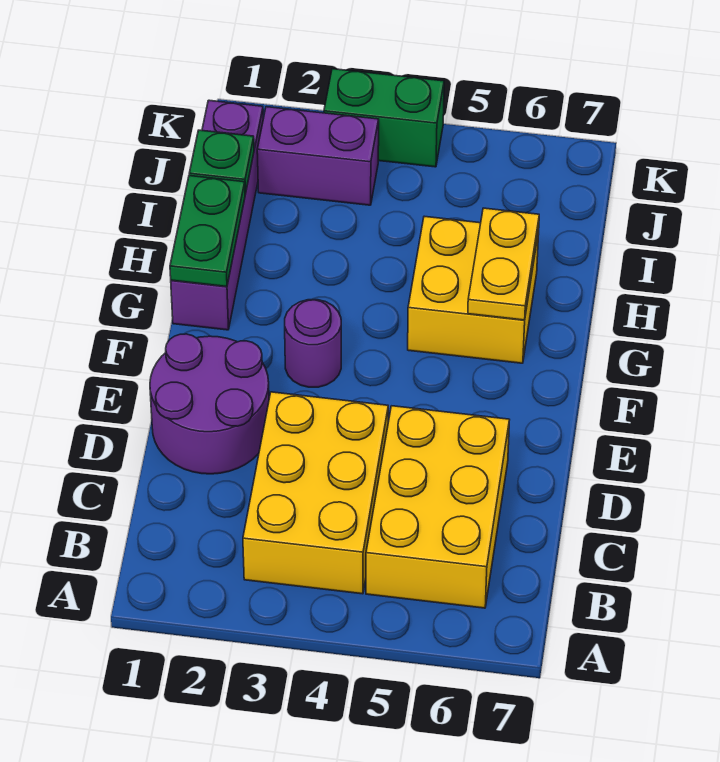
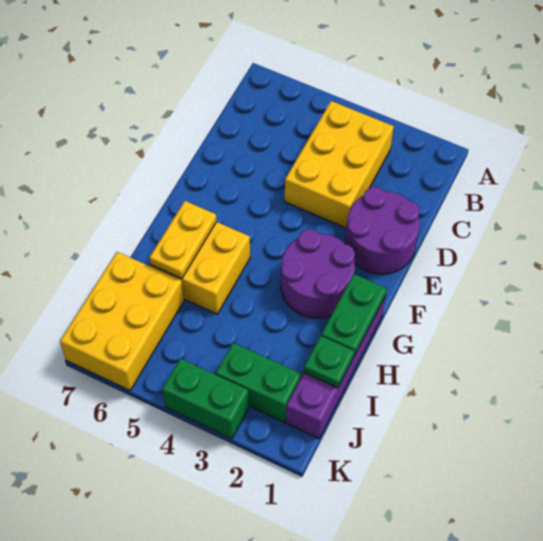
yellow 2x3 brick [366,406,509,608] -> yellow 2x3 brick moved to [60,252,184,390]
purple 1x1 round brick [285,300,341,387] -> purple 2x2 round brick [281,229,355,318]
purple 1x2 brick [257,107,379,205] -> green 1x2 brick [216,343,301,422]

